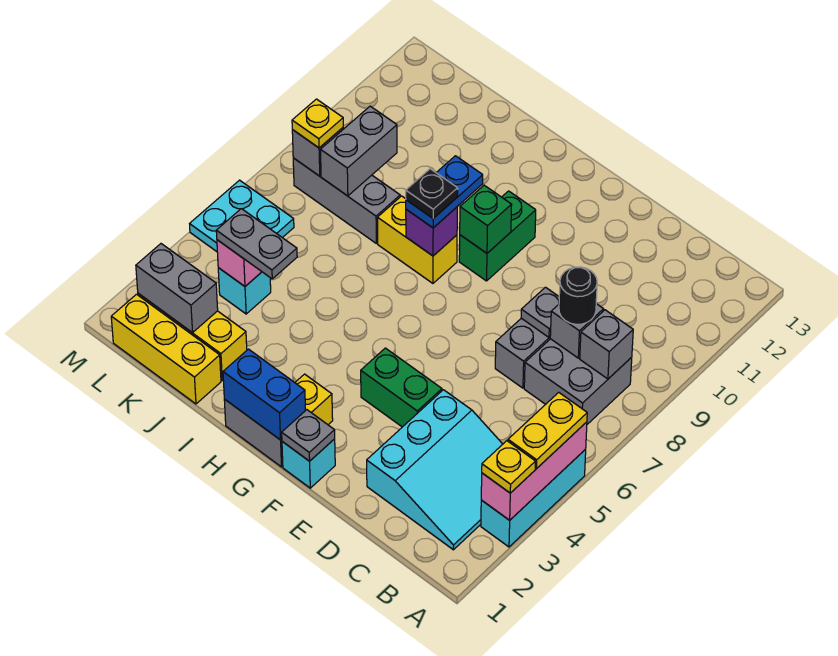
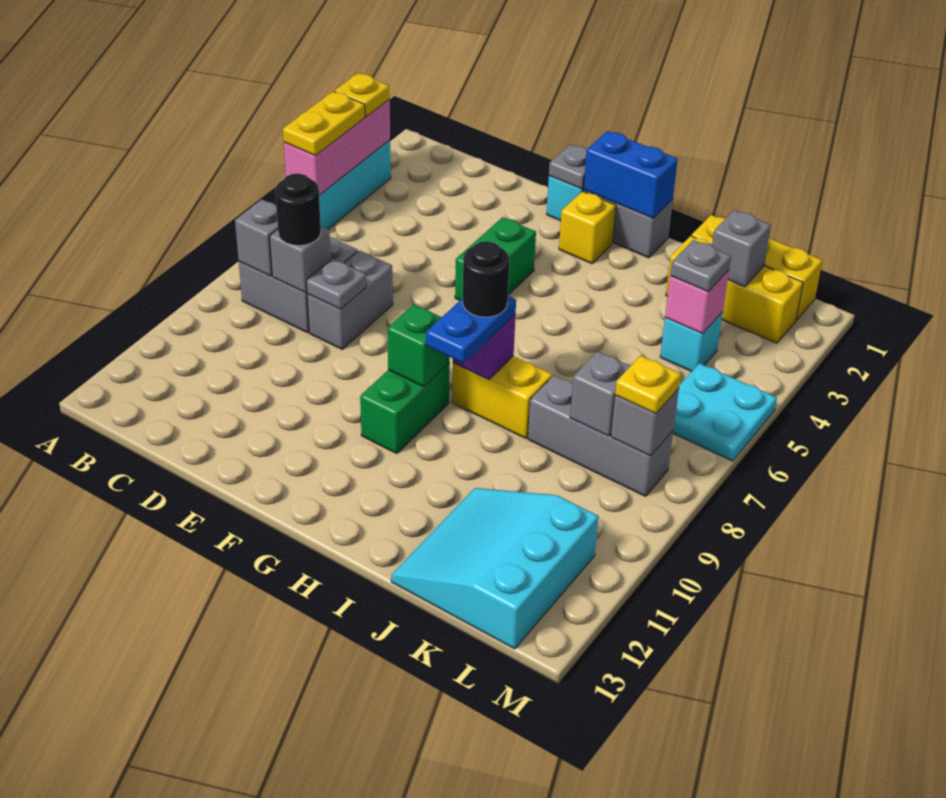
cyan 3x3 slope [367,390,503,550] -> cyan 3x3 slope moved to [391,488,599,649]
green 1x2 brick [361,348,442,427] -> green 1x2 brick turned to [455,217,536,300]
black 1x1 plate [406,169,458,218] -> black 1x1 round brick [463,241,509,317]
grey 1x2 plate [216,209,297,279] -> grey 1x1 plate [670,240,731,292]
grey 1x2 brick [136,244,218,333] -> grey 1x1 brick [712,210,771,287]
grey 1x2 brick [321,106,397,196] -> grey 1x1 brick [570,351,630,436]

